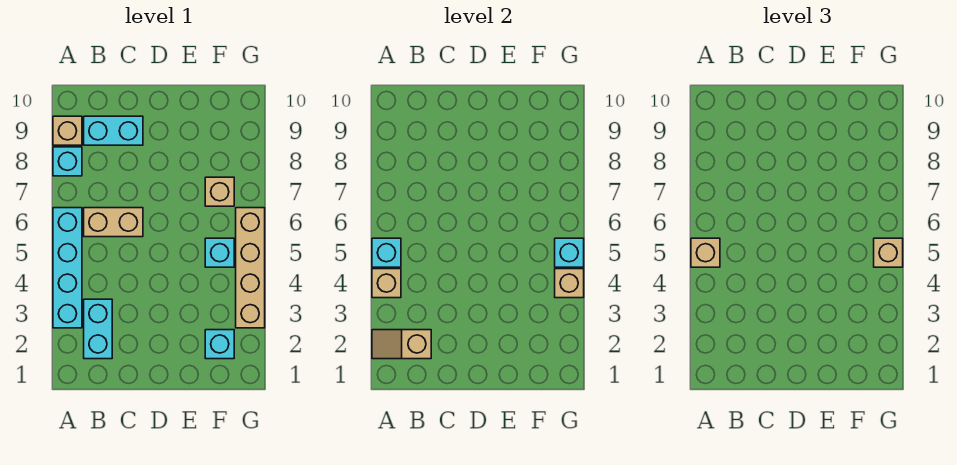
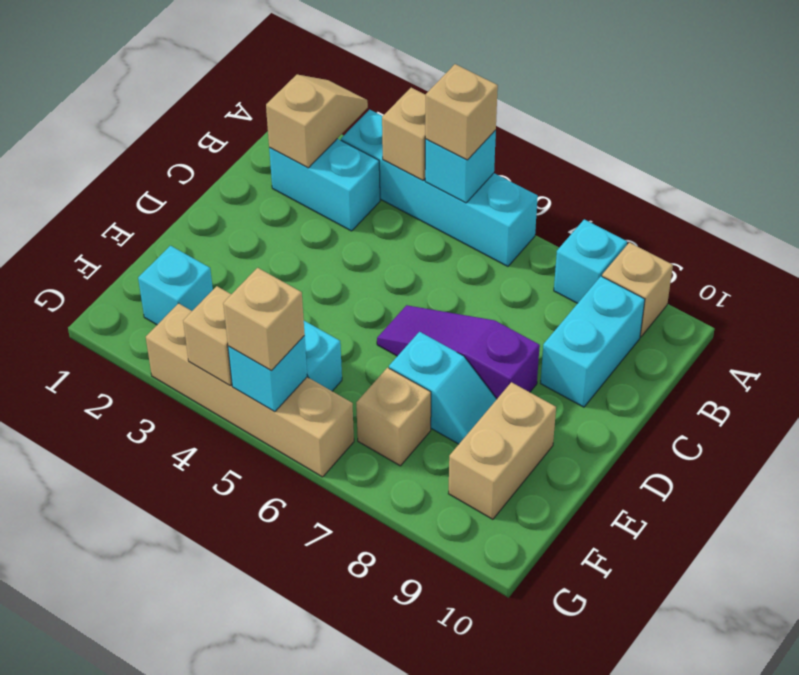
tan 1x2 brick [84,208,143,237] -> tan 1x2 brick moved to [448,382,556,519]
none -> purple 1x3 slope [377,305,540,399]
none -> cyan 1x2 slope [389,332,497,444]

